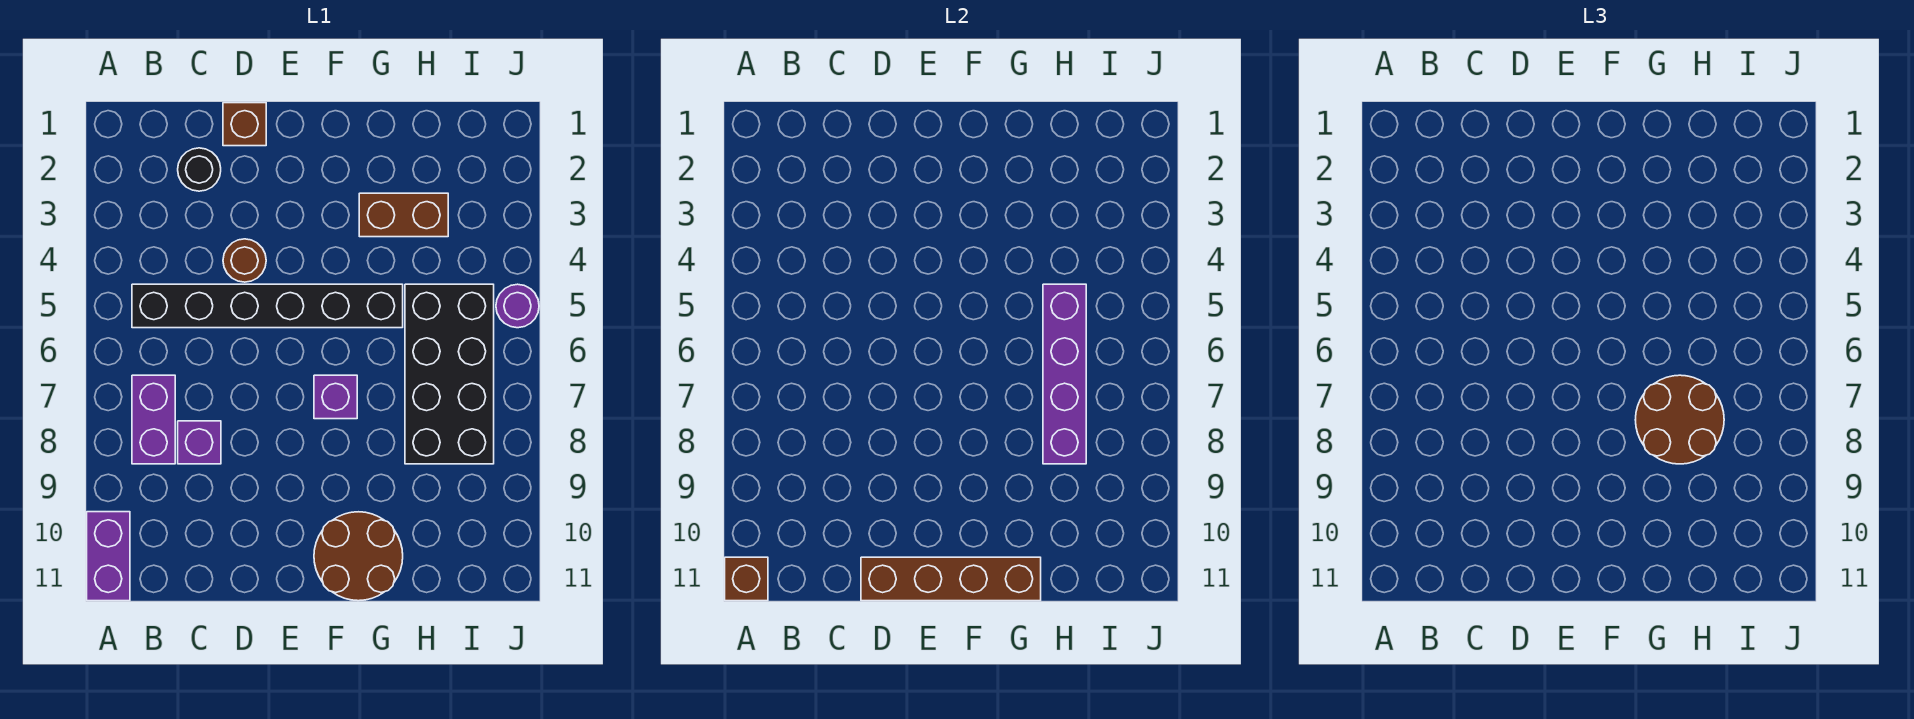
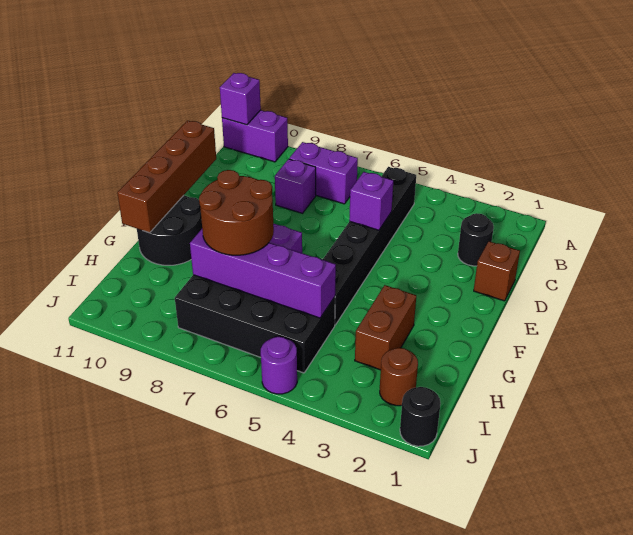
brown 1x1 brick [725,557,768,601] -> purple 1x1 brick [220,73,261,125]
brown 1x1 round brick [223,239,266,282] -> brown 1x1 round brick moved to [380,348,418,406]
none -> purple 1x1 brick [349,172,393,230]
brown 2x2 round brick [314,512,403,601] -> black 2x2 round brick [137,195,202,265]
none -> black 1x1 round brick [400,387,441,446]

